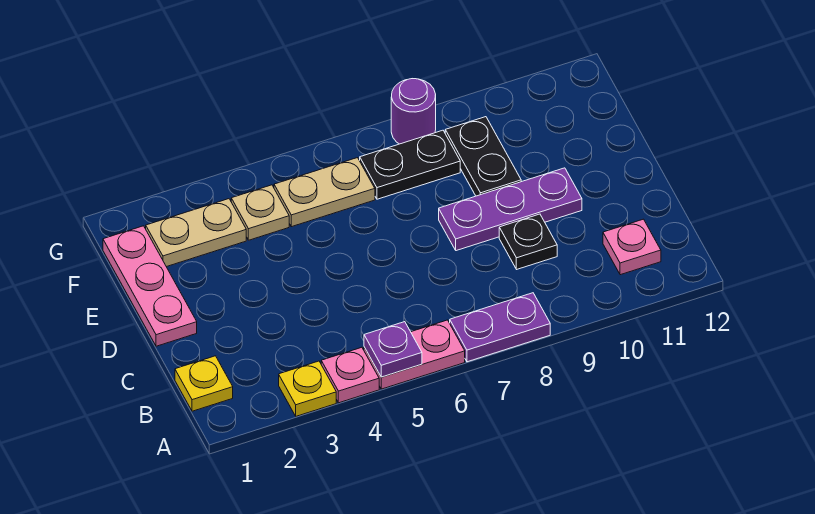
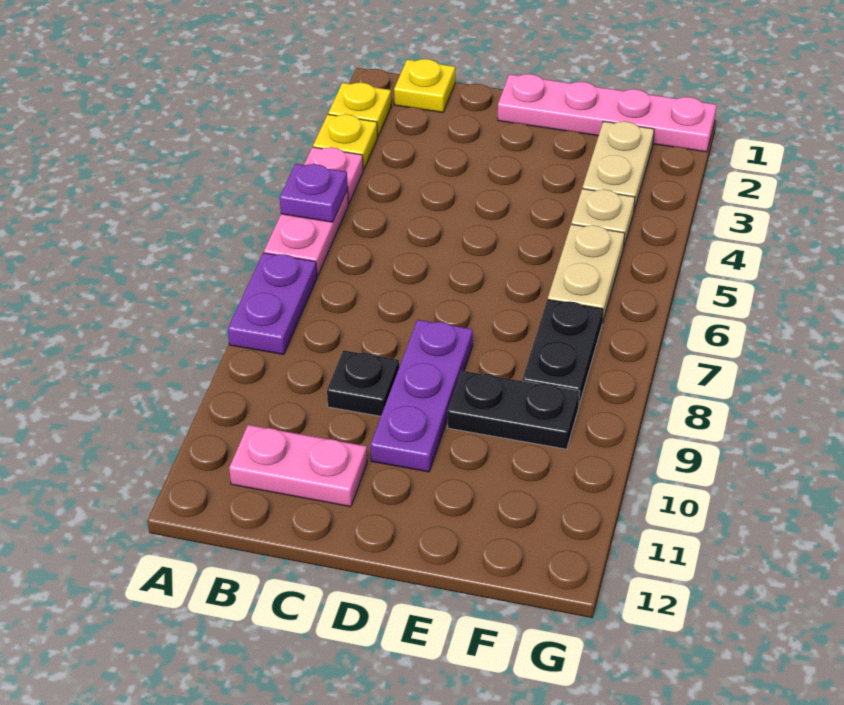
none -> yellow 1x1 plate [328,82,391,136]
pink 1x1 plate [603,219,661,275] -> pink 1x2 plate [229,425,367,507]
pink 1x3 plate [103,226,197,346] -> pink 1x4 plate [498,74,717,152]
purple 1x1 round brick [391,79,436,144] -> none

